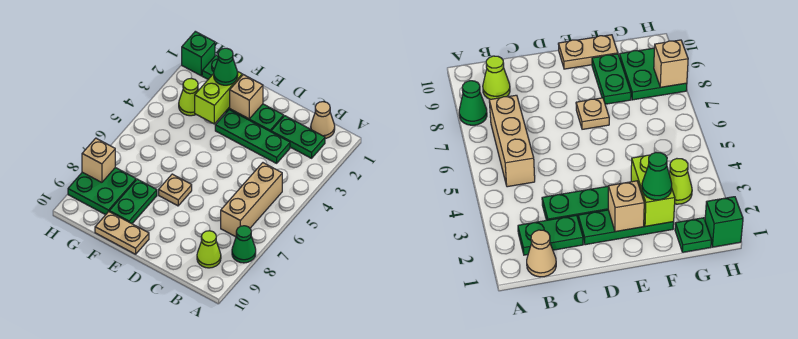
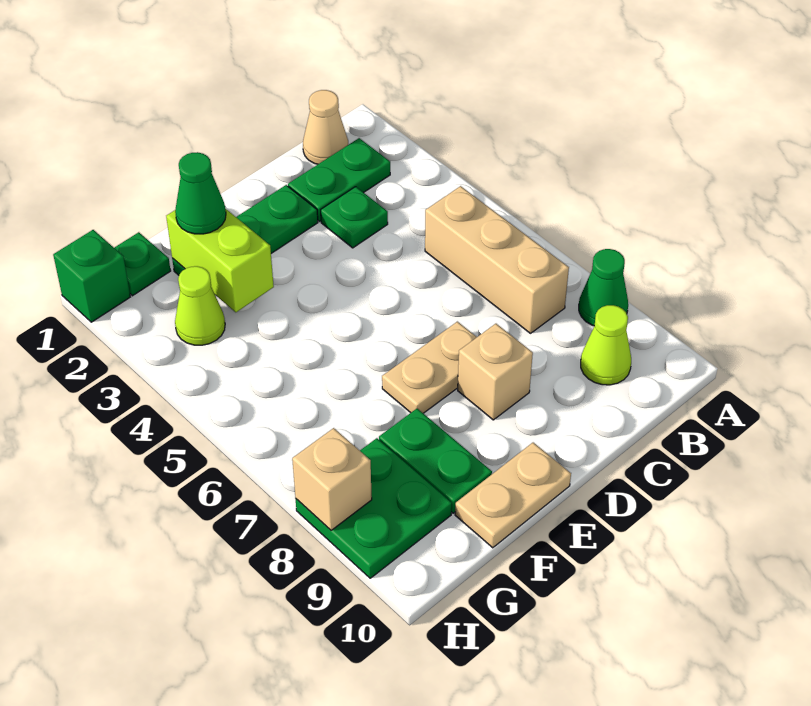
green 1x3 plate [215,110,290,163] -> green 1x1 plate [321,187,388,248]
tan 1x1 brick [230,75,263,119] -> tan 1x1 brick moved to [458,324,533,420]
tan 1x1 plate [159,174,192,206] -> tan 1x2 plate [382,322,477,413]

